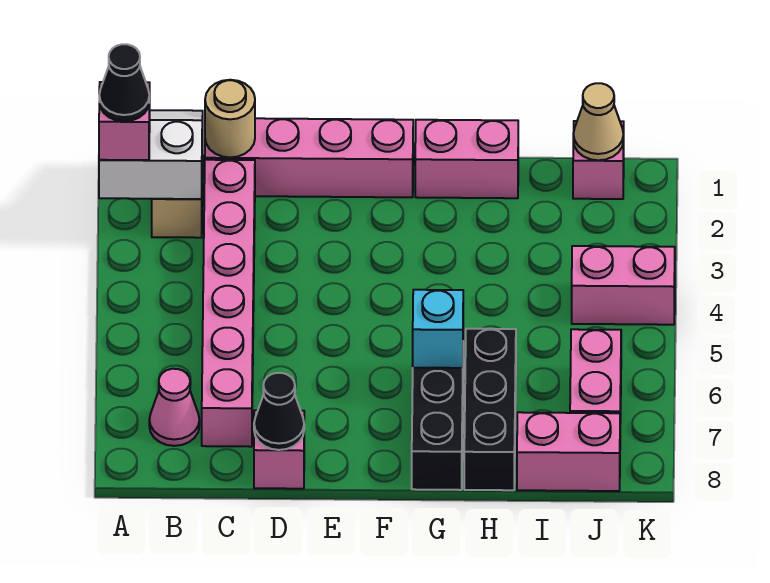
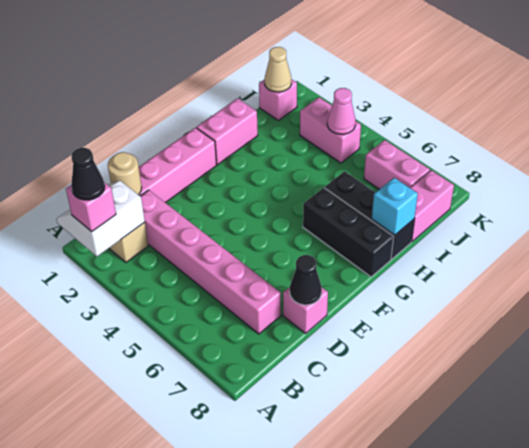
pink 1x1 cone [149,369,199,446] -> pink 1x1 cone moved to [327,88,356,134]
cyan 1x1 brick [413,290,463,368] -> cyan 1x1 brick moved to [372,178,418,235]
pink 1x2 brick [572,246,675,325] -> pink 1x2 brick turned to [300,97,361,163]

